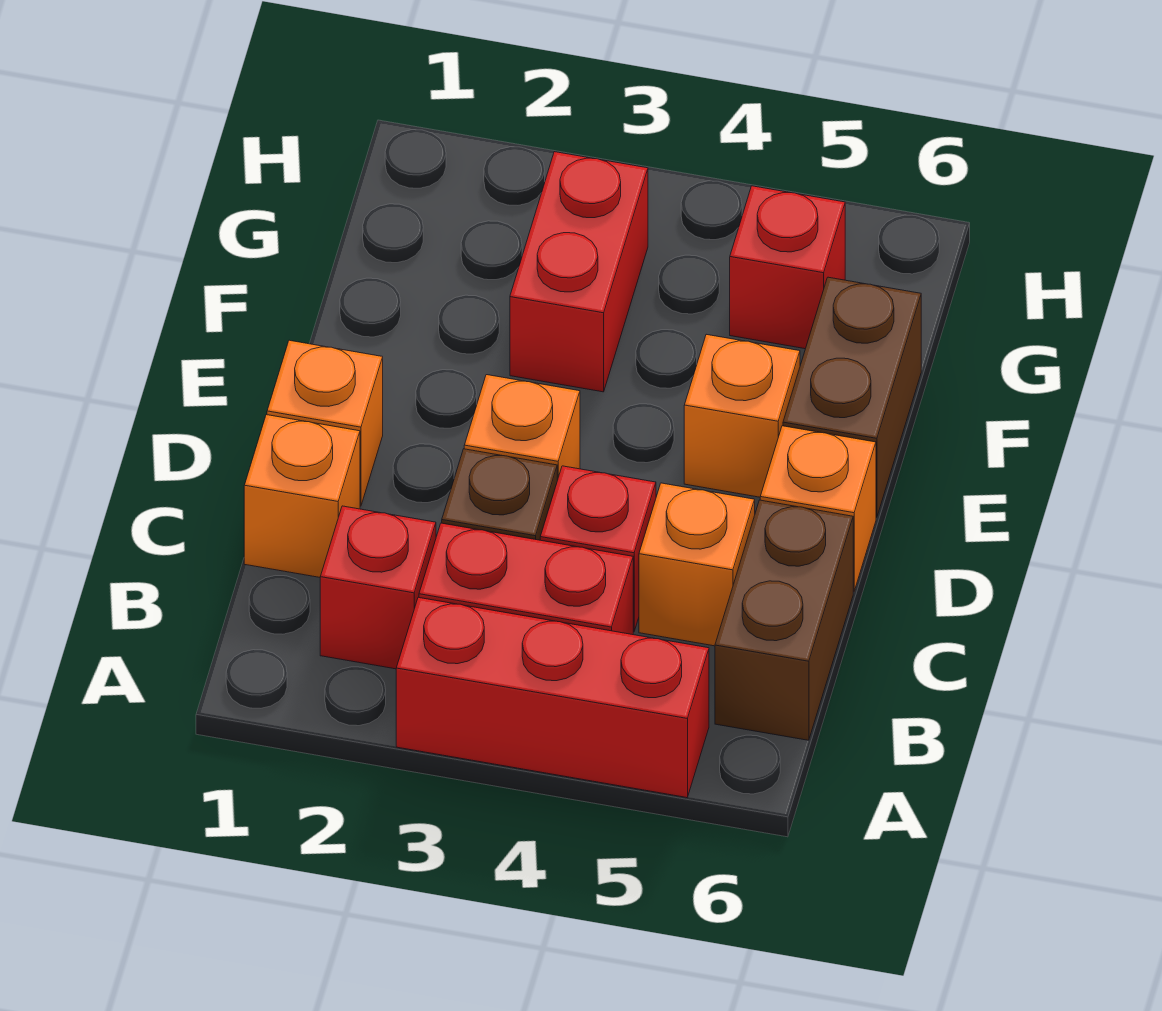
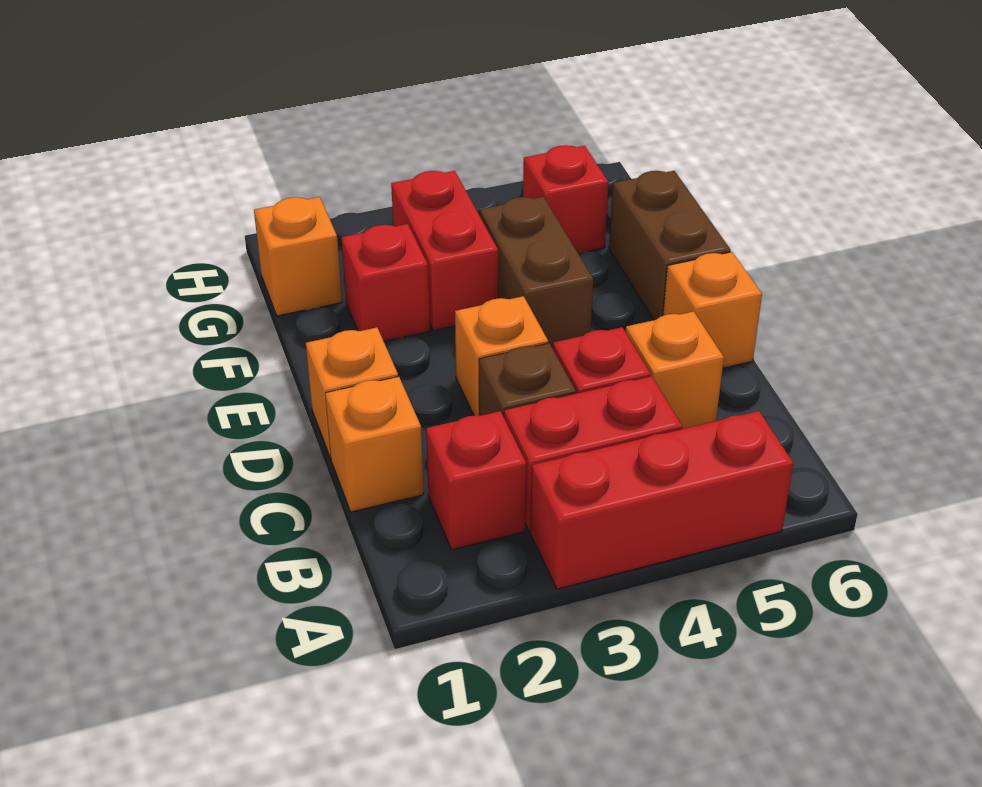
brown 1x2 brick [715,500,853,740] -> brown 1x2 brick moved to [480,197,593,348]
orange 1x1 brick [684,334,800,497] -> orange 1x1 brick moved to [254,197,342,316]
none -> red 1x1 brick [341,224,430,341]

